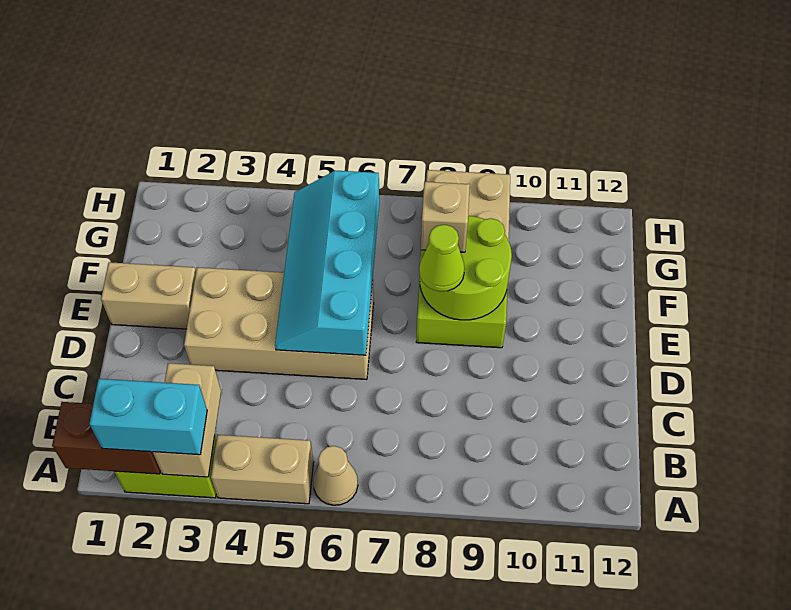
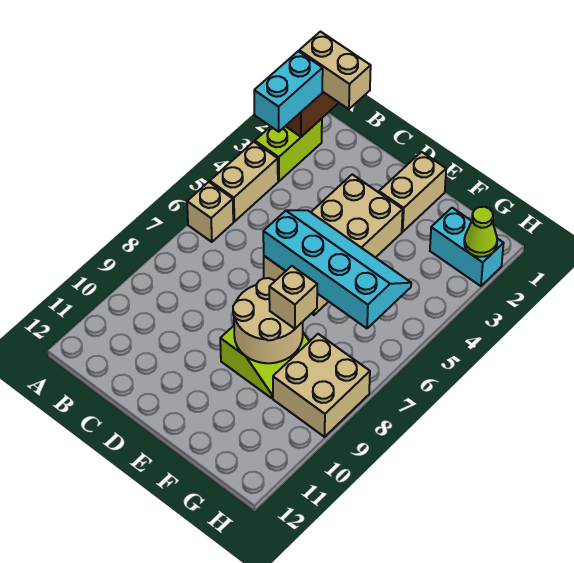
tan 1x2 brick [153,363,221,477] -> tan 1x2 brick moved to [299,32,371,109]
tan 1x1 cone [313,446,358,505] -> tan 1x1 brick [187,182,233,242]
lime 2x2 round brick [420,216,512,320] -> tan 2x2 round brick [233,278,303,363]
lime 1x1 cone [419,225,465,292] -> lime 1x1 cone moved to [464,207,497,257]
none -> cyan 1x2 brick [430,208,504,286]

